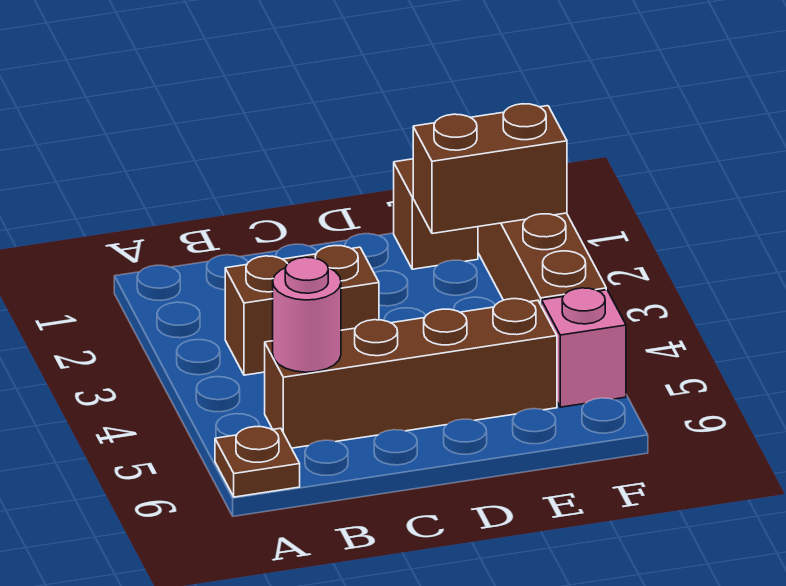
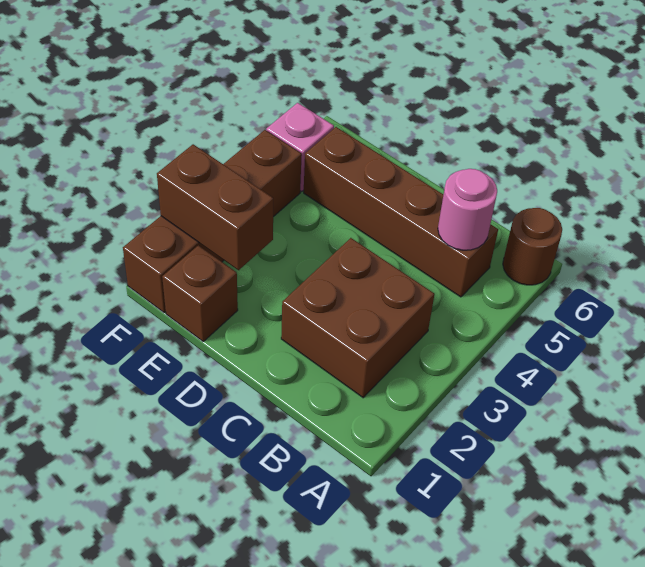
brown 1x1 plate [215,427,300,497] -> brown 1x1 round brick [503,208,562,285]
brown 1x2 brick [225,246,379,375] -> brown 2x2 brick [281,238,435,398]

